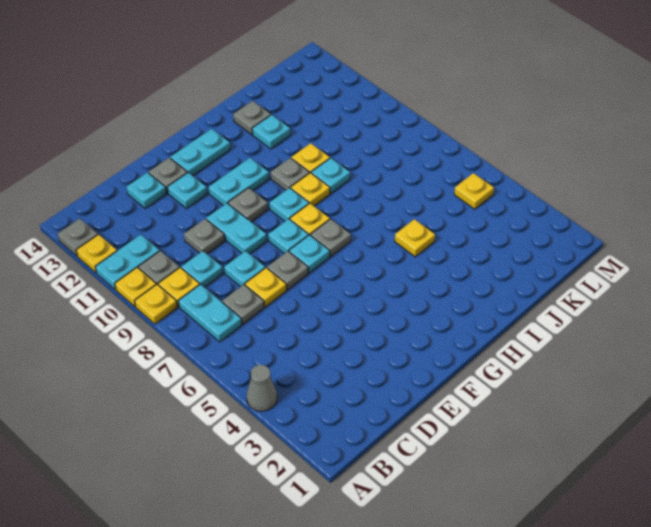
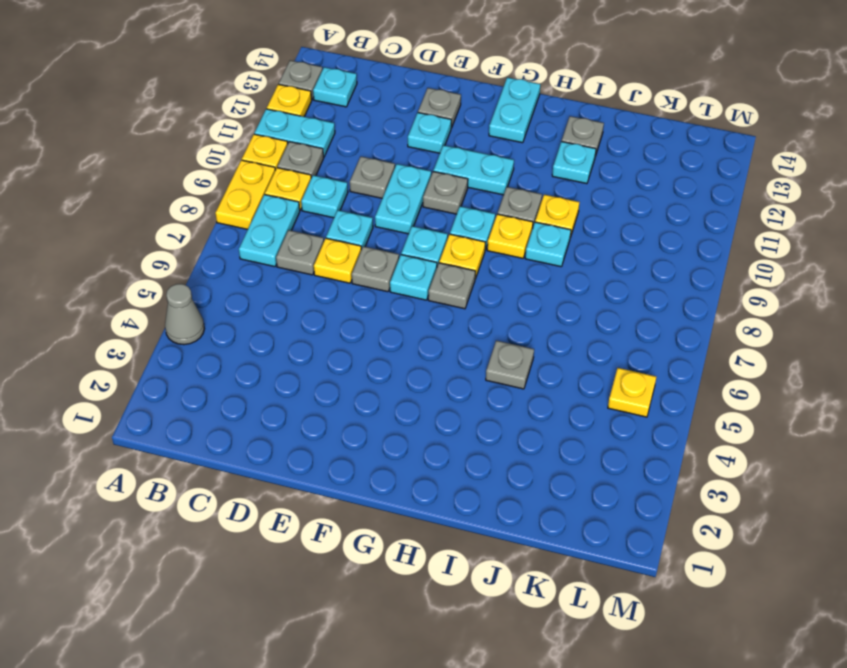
yellow 1x1 plate [135,284,177,324] -> yellow 1x2 plate [215,160,275,229]
cyan 1x1 plate [126,172,166,208] -> cyan 1x1 plate moved to [313,67,357,107]
cyan 1x2 plate [170,129,230,176] -> cyan 1x2 plate turned to [489,77,540,143]
yellow 1x1 plate [395,219,435,257] -> grey 1x1 plate [486,341,534,389]

